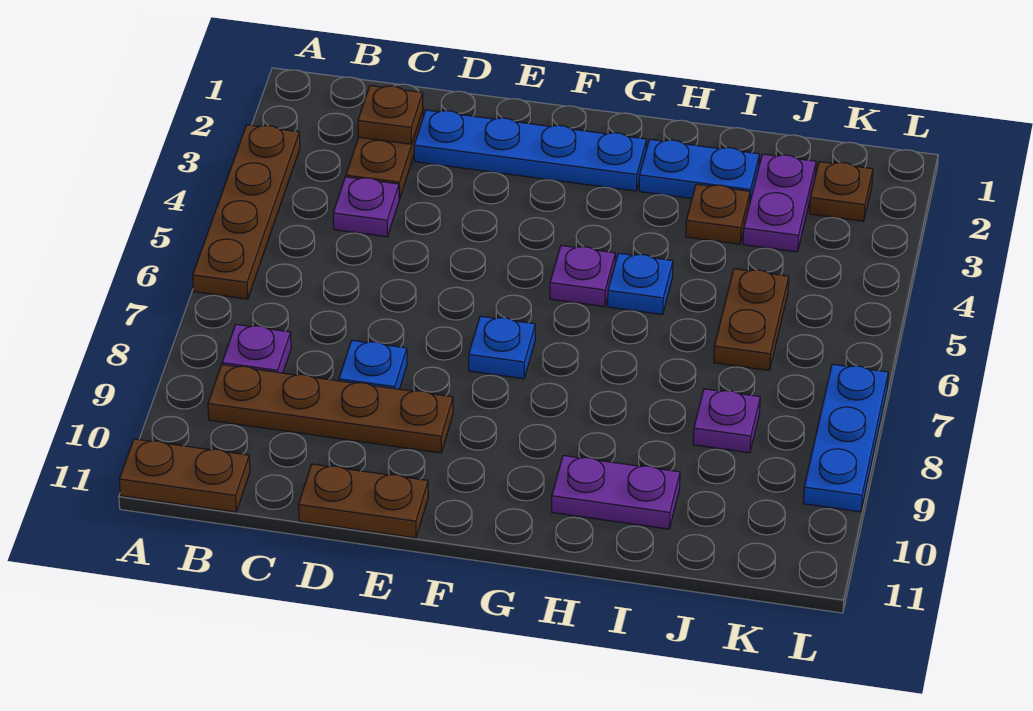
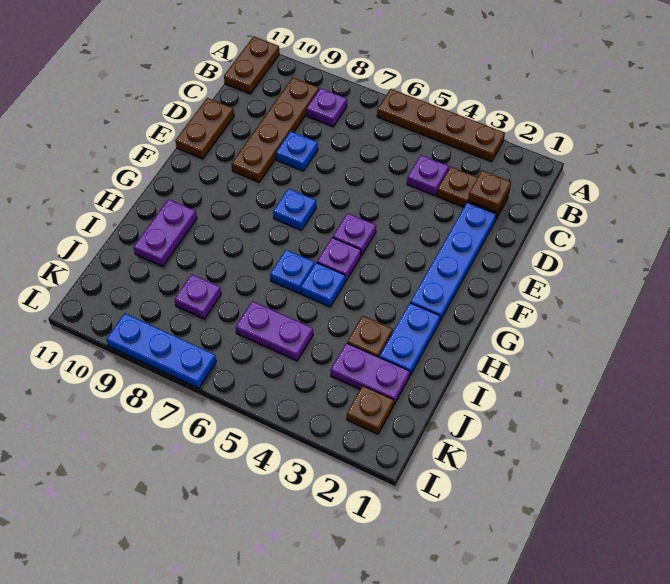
none -> purple 1x1 plate [333,213,376,256]
none -> blue 1x1 plate [270,250,315,294]
brown 1x2 plate [714,269,789,370] -> purple 1x2 plate [236,301,313,361]

